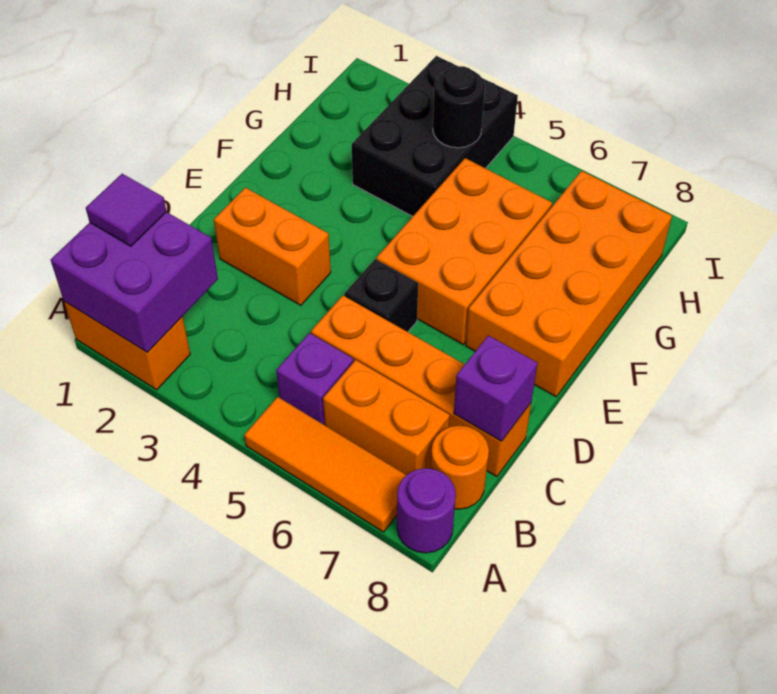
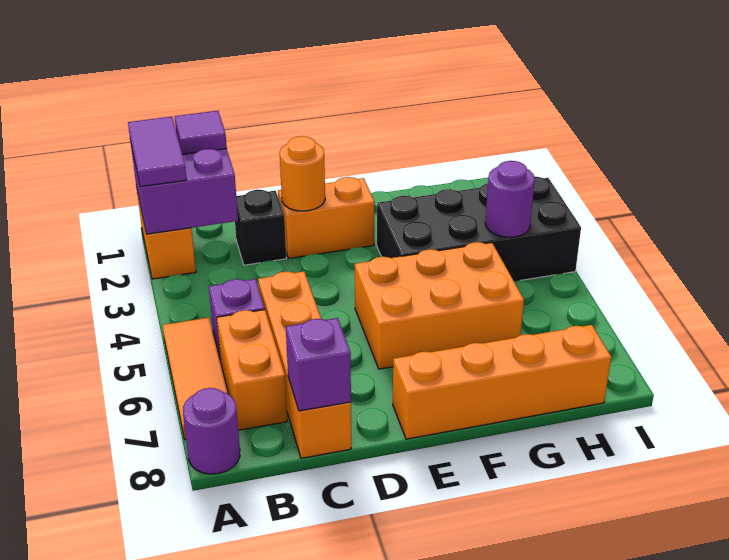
none -> purple 1x2 tile [128,117,187,187]
orange 1x1 round brick [431,426,489,509] -> orange 1x1 round brick moved to [280,136,325,211]
orange 1x2 brick [214,188,331,305] -> orange 1x2 brick turned to [278,177,375,258]
black 1x1 brick [344,259,418,332] -> black 1x1 brick moved to [235,190,286,265]
orange 2x4 brick [466,171,672,397] -> orange 1x4 brick [393,325,611,439]
black 2x3 brick [352,56,518,217] -> black 2x4 brick [377,177,581,281]
black 1x1 round brick [433,66,485,148] -> purple 1x1 round brick [485,161,535,237]

